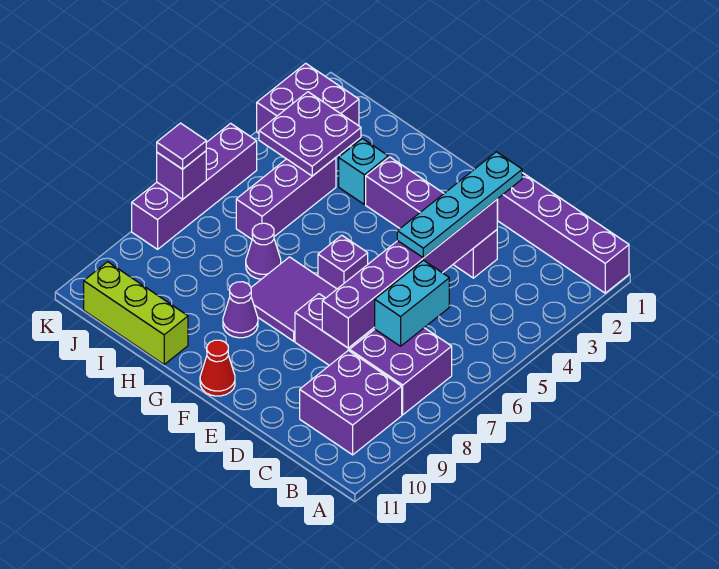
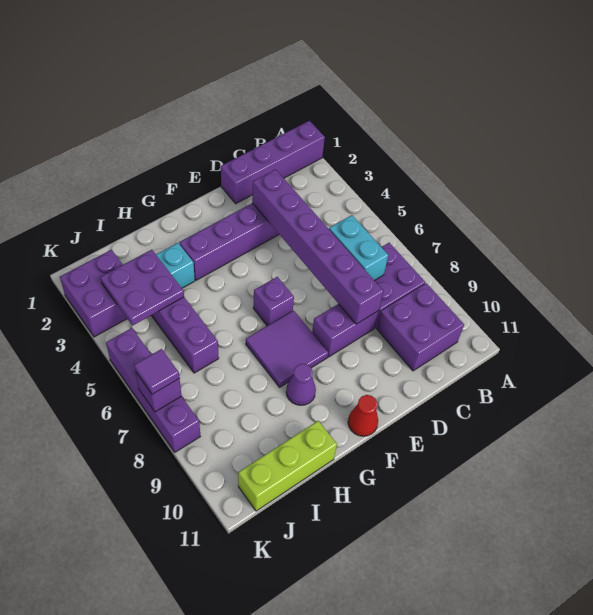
cyan 1x4 plate [397,152,522,258] -> none
purple 1x1 cone [246,223,281,279] -> none

